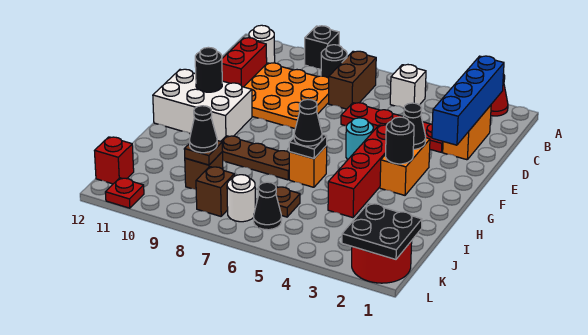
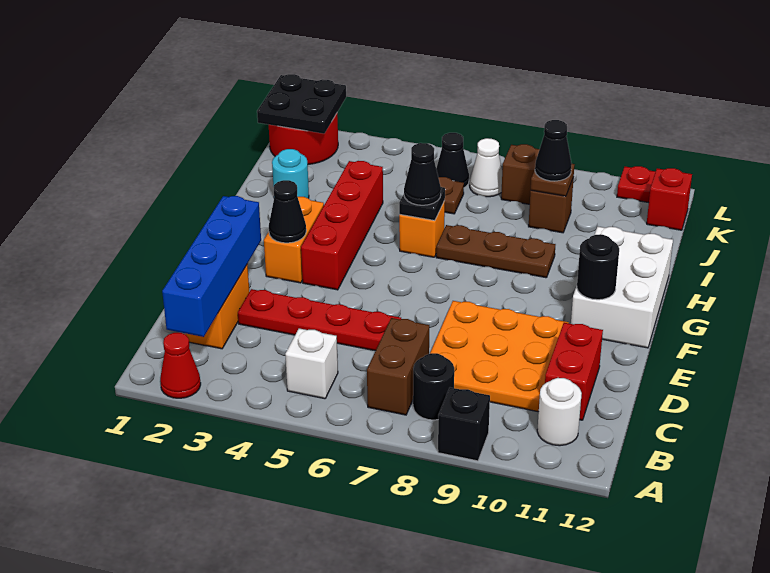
cyan 1x1 round brick [346,118,373,160] -> cyan 1x1 round brick moved to [272,149,309,198]
white 2x3 brick [153,69,252,141] -> white 2x3 brick turned to [571,226,673,348]
black 1x1 round brick [386,117,414,164] -> none
white 1x1 round brick [227,175,255,222] -> white 1x1 cone [470,138,502,197]

